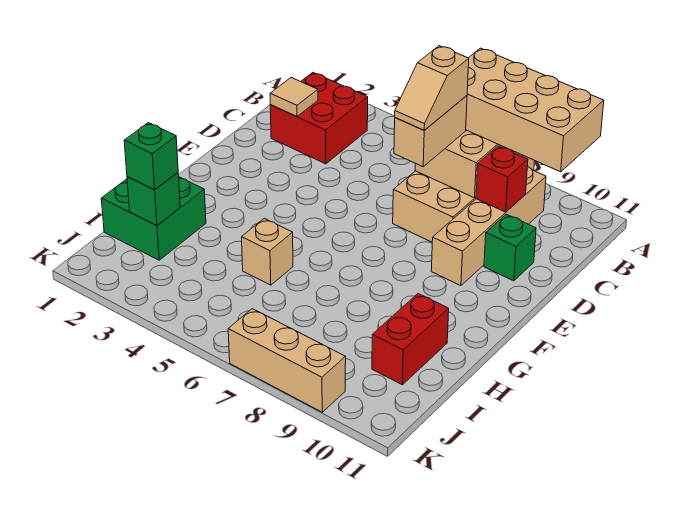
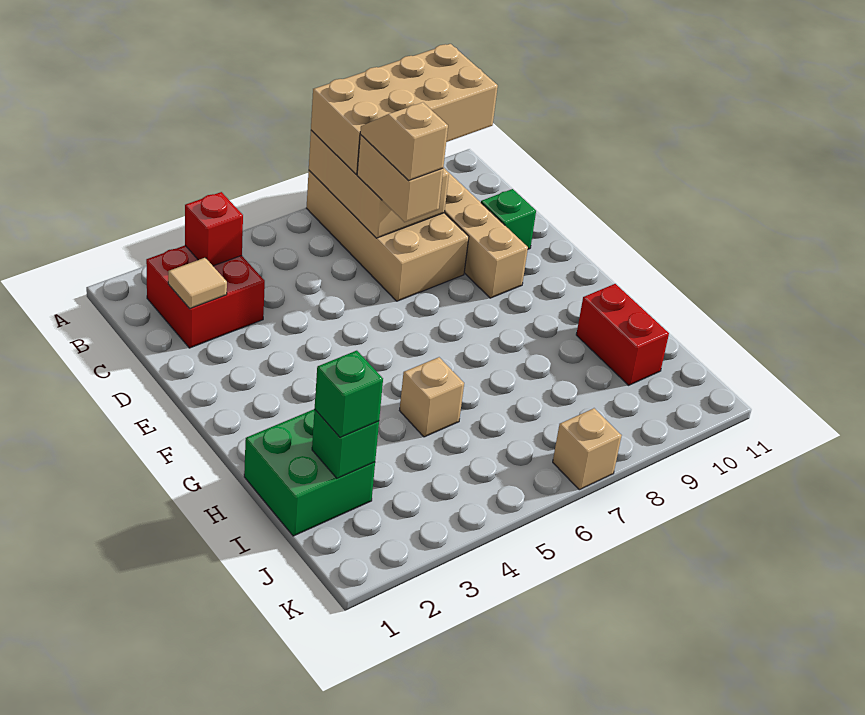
tan 1x2 slope [395,46,469,130] -> tan 1x2 slope turned to [360,102,448,181]
red 1x1 brick [476,146,528,212] -> red 1x1 brick moved to [185,192,243,266]
tan 1x3 brick [228,309,346,412] -> tan 1x1 brick [553,408,622,490]

